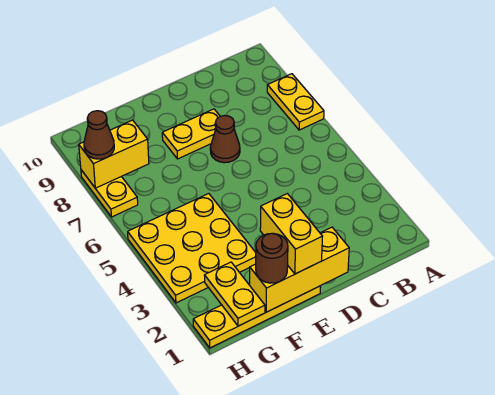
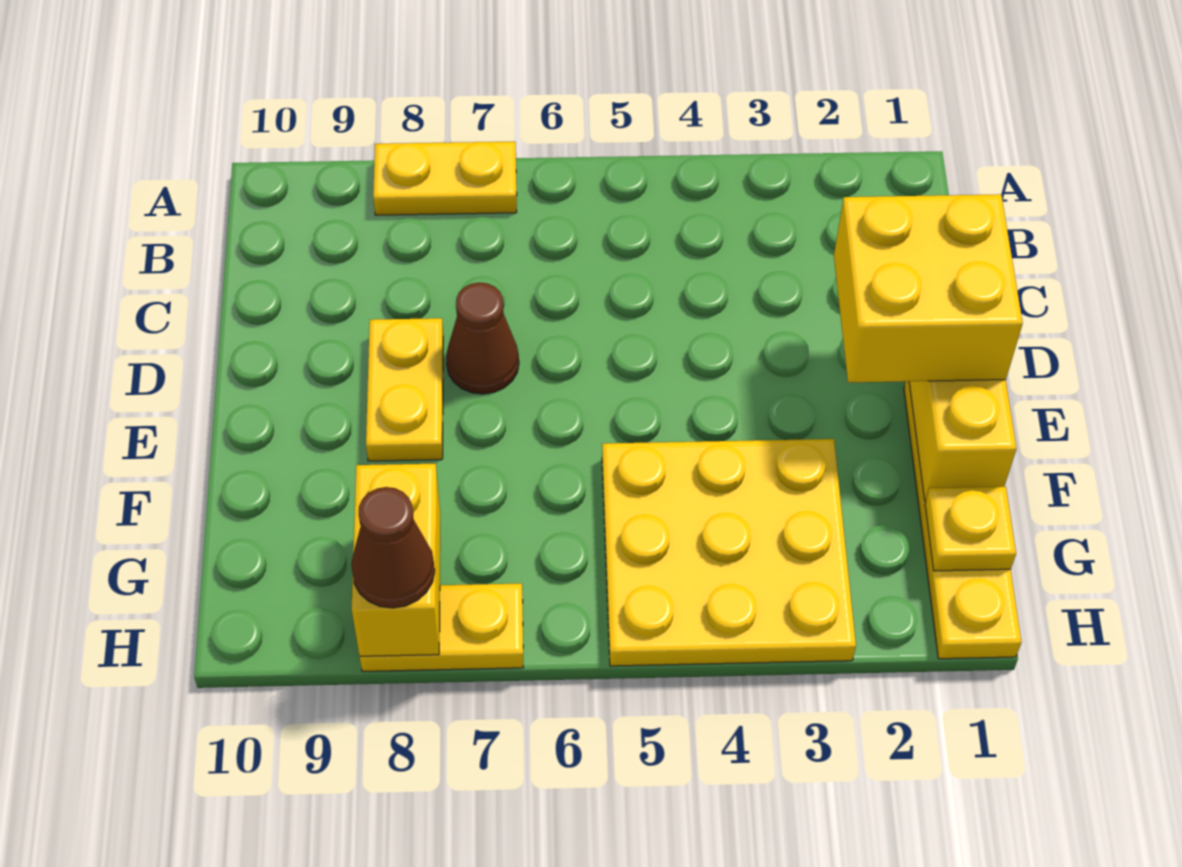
yellow 1x2 brick [260,194,322,274] -> yellow 2x2 brick [834,194,1023,383]
brown 1x1 round brick [256,233,288,283] -> none
yellow 1x2 plate [204,262,265,326] -> yellow 1x1 plate [925,487,1016,571]

